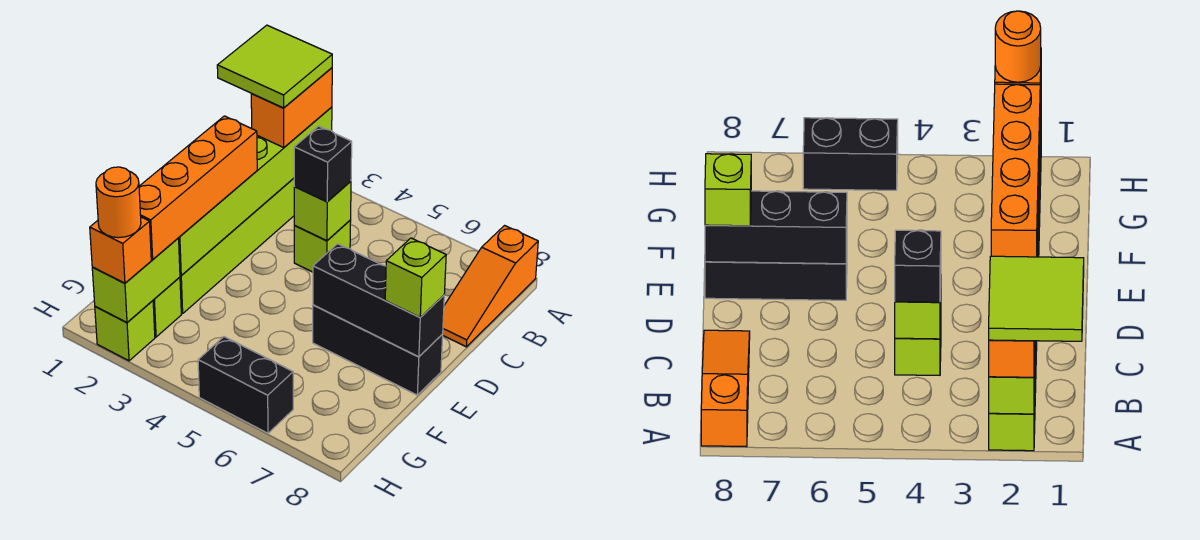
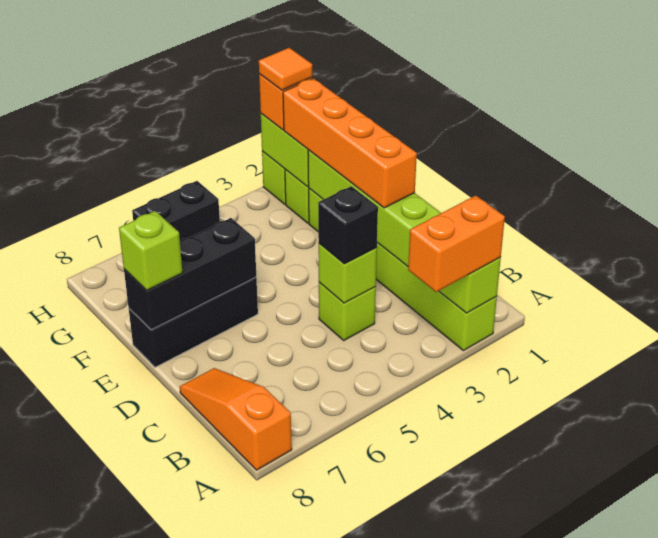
lime 2x2 tile [217,25,332,108] -> none
orange 1x2 brick [251,68,332,147] -> orange 1x2 brick turned to [408,196,505,292]
orange 1x1 round brick [96,167,141,238] -> orange 1x1 tile [259,48,312,90]

